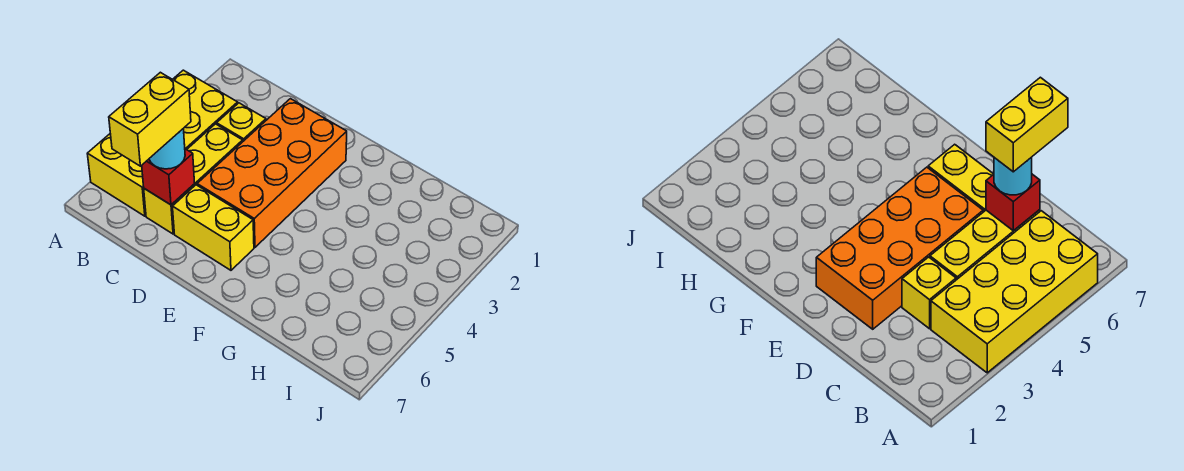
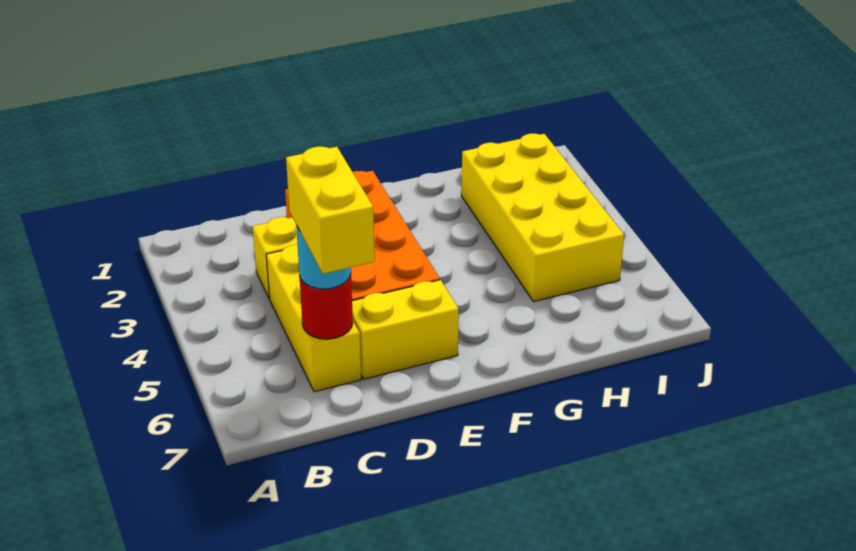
yellow 2x4 brick [87,70,238,216] -> yellow 2x4 brick moved to [461,134,624,302]
red 1x1 brick [142,149,195,205] -> red 1x1 round brick [299,275,353,339]

